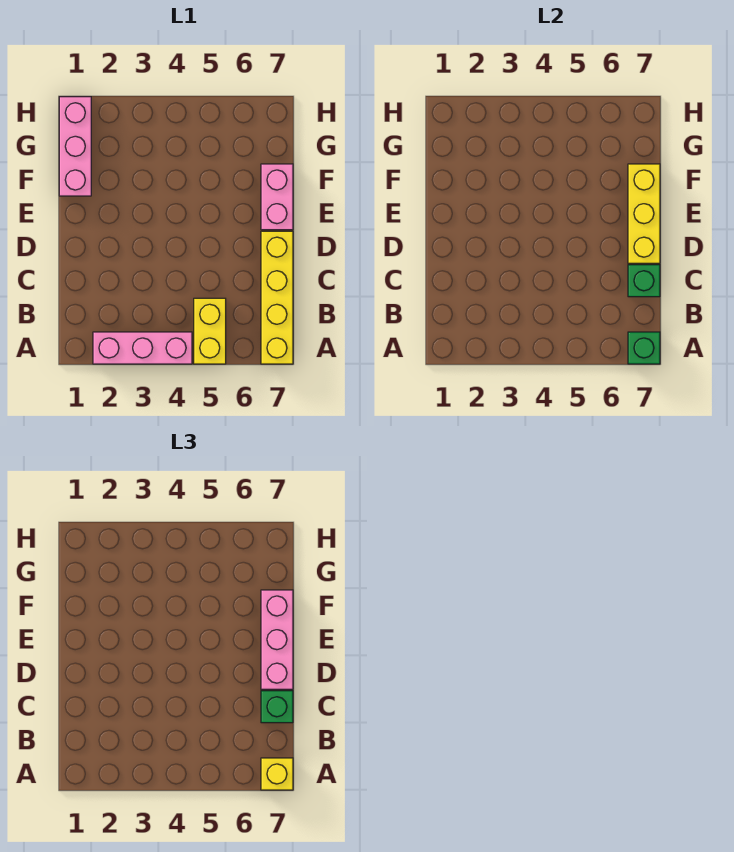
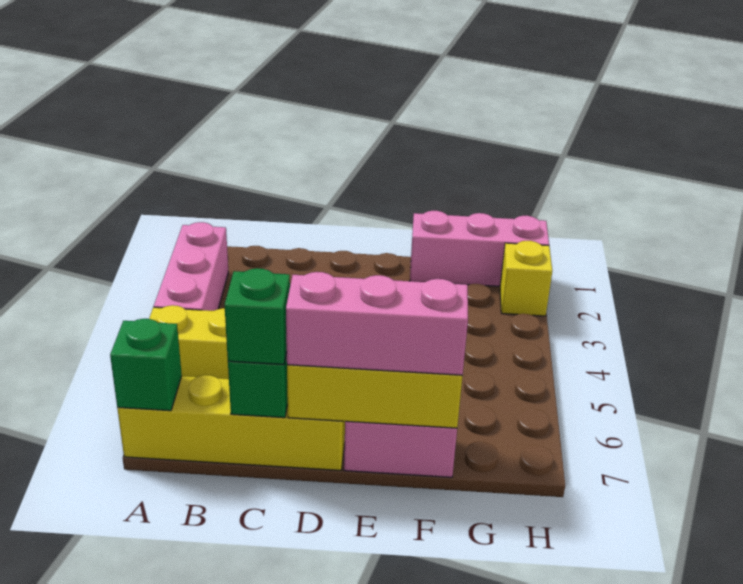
yellow 1x1 brick [261,758,293,790] -> yellow 1x1 brick moved to [500,241,552,316]

